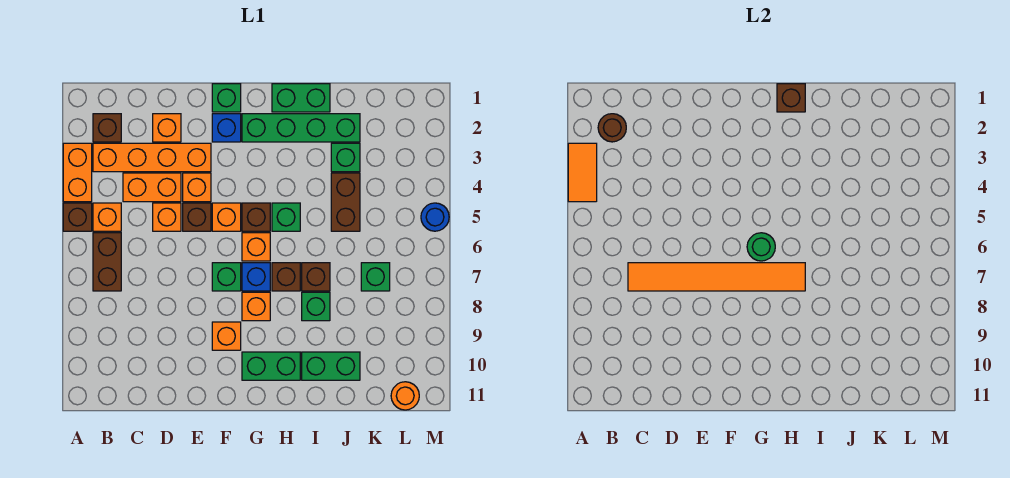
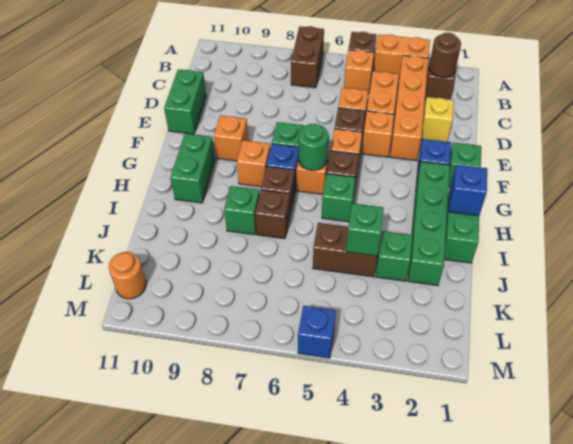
orange 1x2 tile [568,143,597,202] -> none
brown 1x2 brick [93,233,121,291] -> brown 1x2 brick turned to [291,26,324,88]
orange 1x6 tile [628,263,805,291] -> none
orange 1x1 brick [153,114,181,142] -> yellow 1x1 brick [421,97,454,142]
brown 1x1 brick [777,84,805,112] -> blue 1x1 brick [449,165,487,216]
green 1x2 brick [302,352,360,380] -> green 1x2 brick moved to [164,70,206,134]
green 1x1 brick [361,263,390,291] -> green 1x1 brick moved to [346,203,384,256]
blue 1x1 round brick [421,203,449,231] -> blue 1x1 brick [298,306,336,358]

